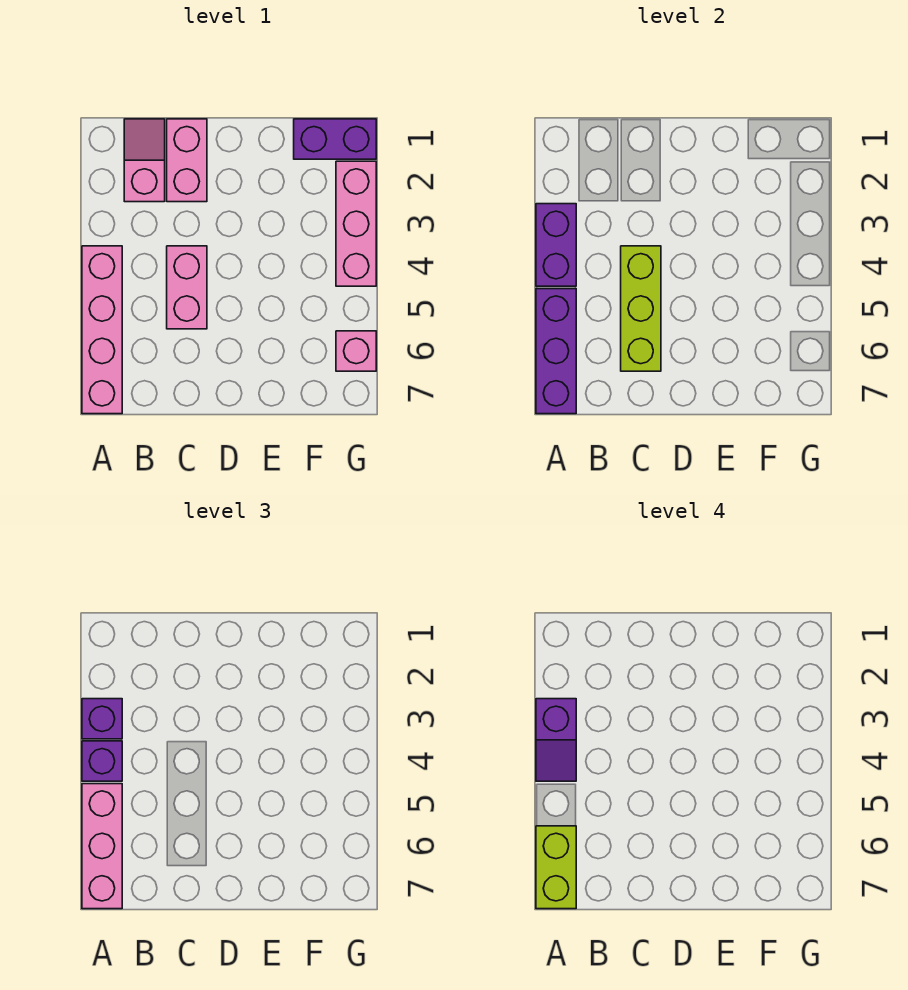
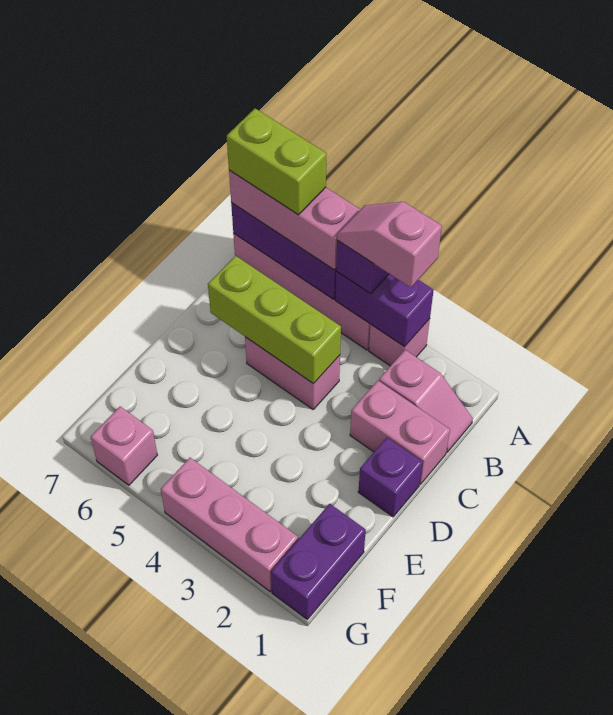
none -> pink 1x1 brick [369,319,430,366]
purple 1x1 brick [82,699,122,739] -> purple 1x1 brick moved to [358,438,423,517]
purple 1x2 slope [536,699,576,781] -> pink 1x2 slope [337,202,442,288]

